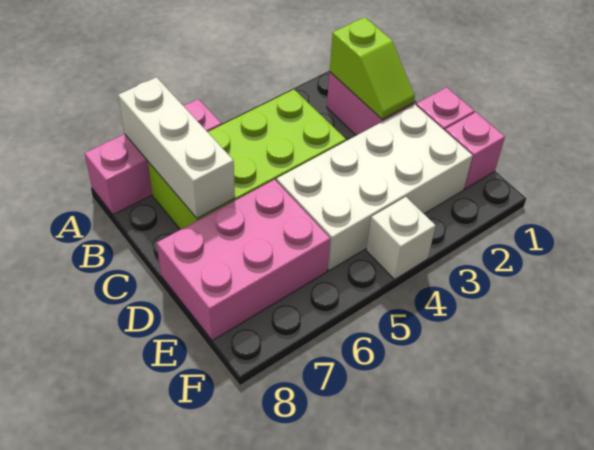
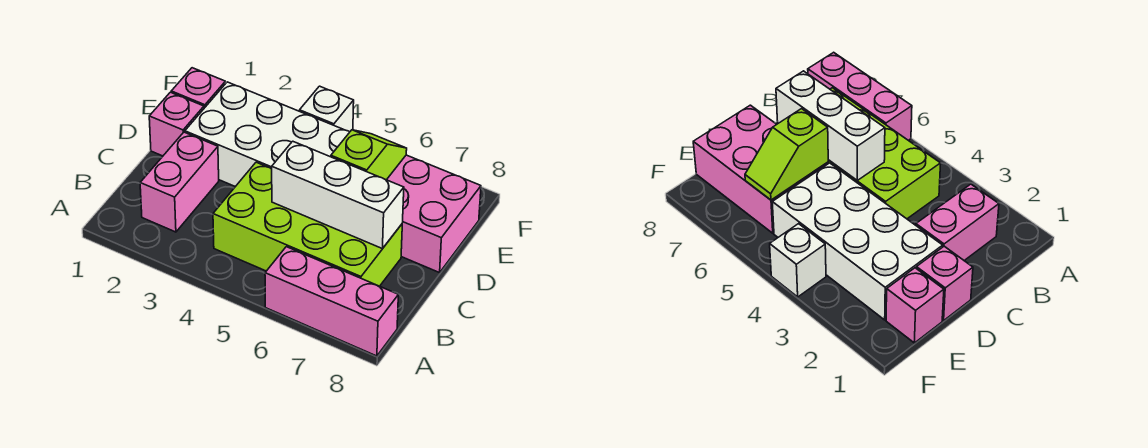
white 1x3 brick [118,77,235,218] -> white 1x3 brick turned to [272,141,404,248]
lime 1x2 slope [330,17,415,119] -> lime 1x2 slope moved to [331,130,407,180]

